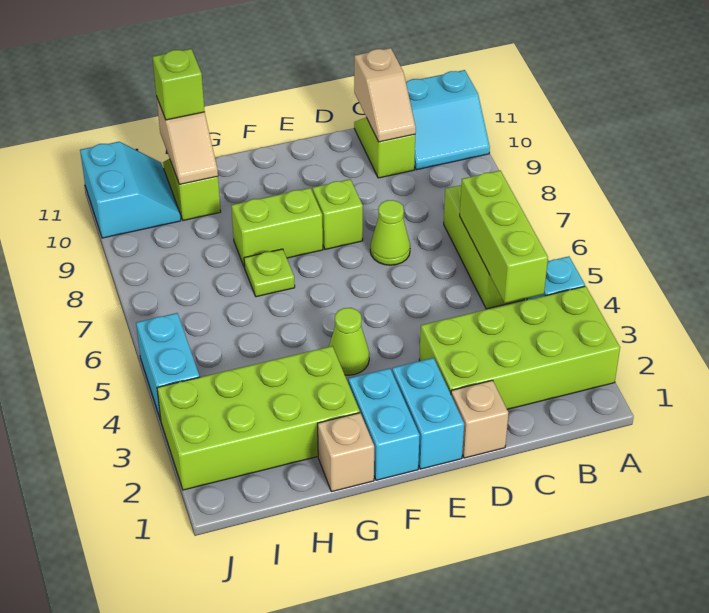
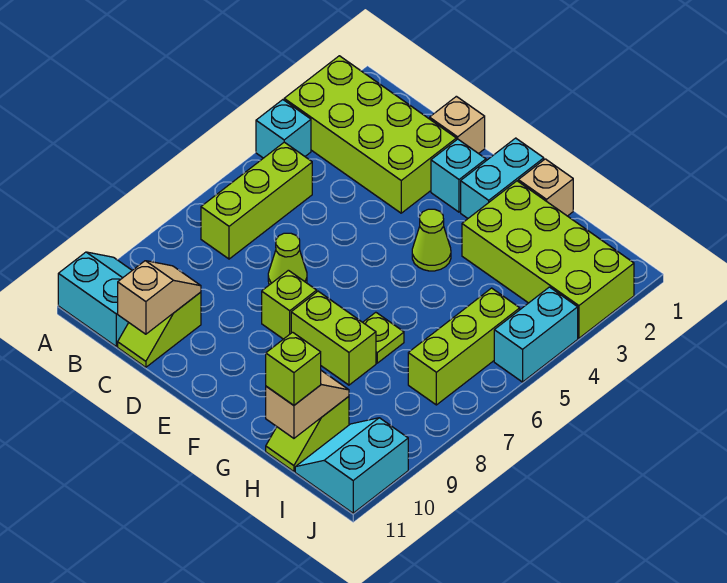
lime 1x3 brick [460,170,548,303] -> lime 1x3 brick moved to [408,288,520,405]
cyan 1x2 brick [392,358,464,469] -> cyan 1x1 brick [431,139,486,212]

